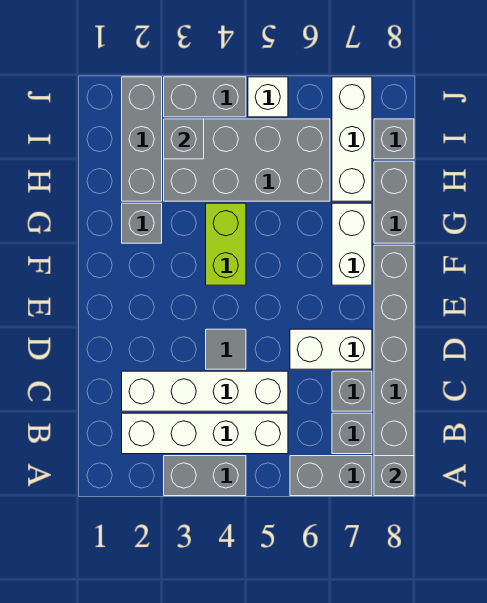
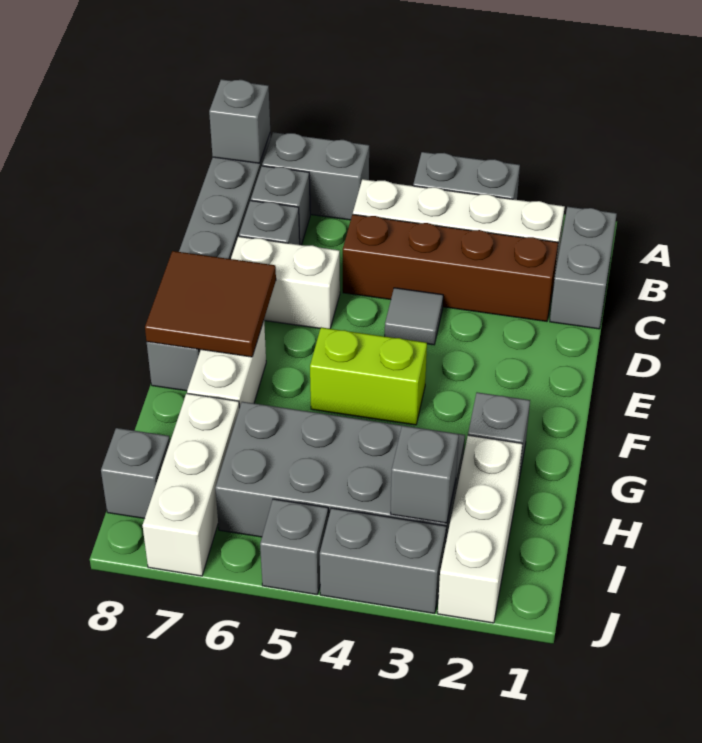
white 1x4 brick [122,371,288,411] -> brown 1x4 brick [343,214,558,321]
none -> brown 2x2 tile [145,251,276,357]
lime 1x2 brick [206,203,246,285] -> lime 1x2 brick turned to [310,328,427,425]
grey 1x2 brick [374,161,414,243] -> grey 1x2 brick moved to [550,207,617,329]
grey 1x3 brick [122,77,162,201] -> white 1x3 brick [438,435,523,623]
white 1x1 brick [248,77,288,117] -> grey 1x1 brick [260,499,328,595]

